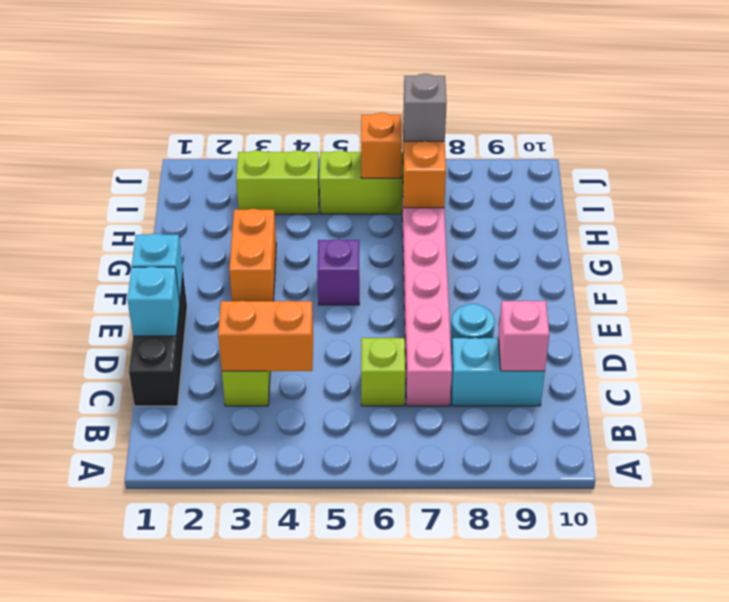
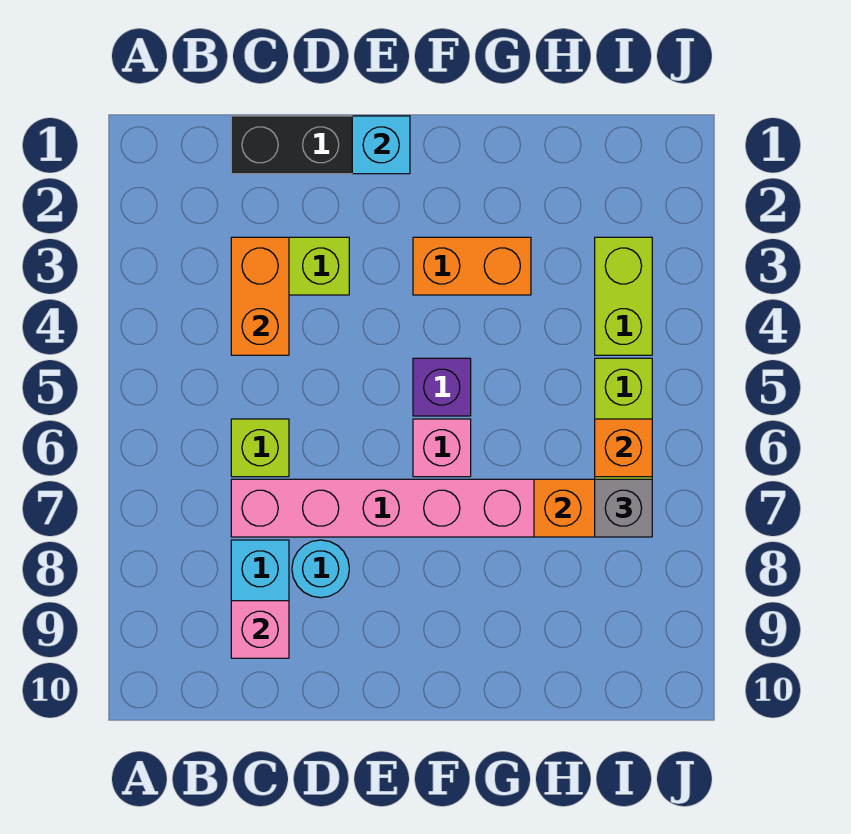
cyan 1x1 brick [127,267,180,336] -> none
none -> pink 1x1 brick [413,419,471,477]

